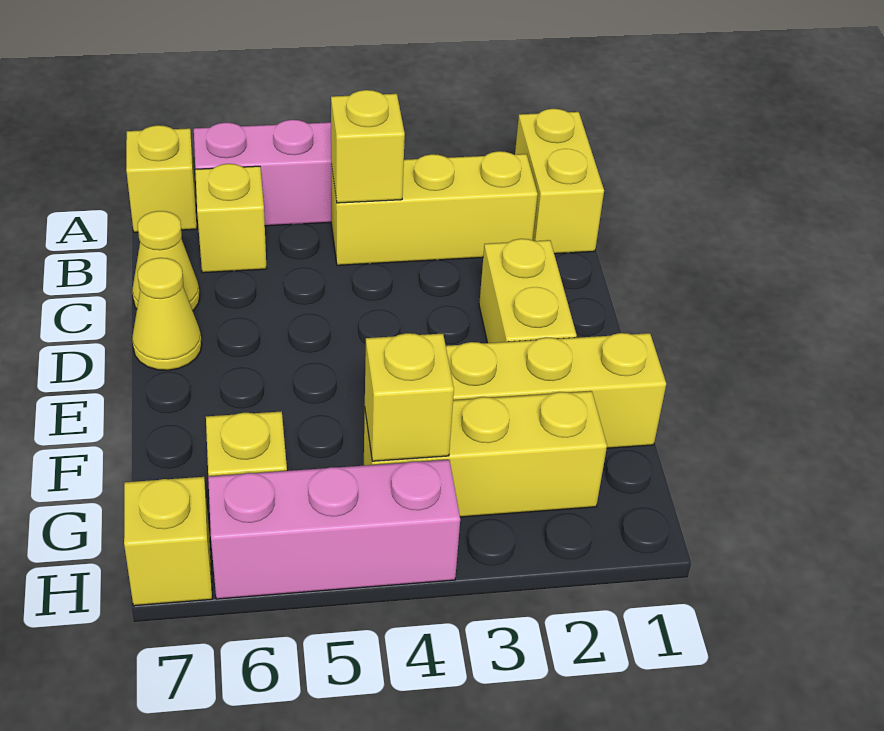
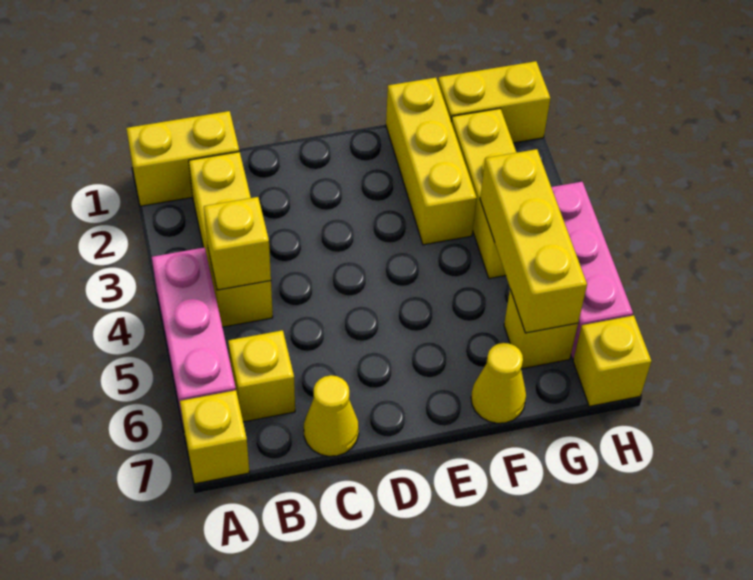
yellow 1x2 brick [479,239,577,343] -> yellow 1x2 brick moved to [438,61,551,143]
yellow 1x1 cone [132,258,202,370] -> yellow 1x1 cone moved to [471,343,526,423]
yellow 1x1 brick [365,333,454,461] -> yellow 1x3 brick [480,149,587,333]

